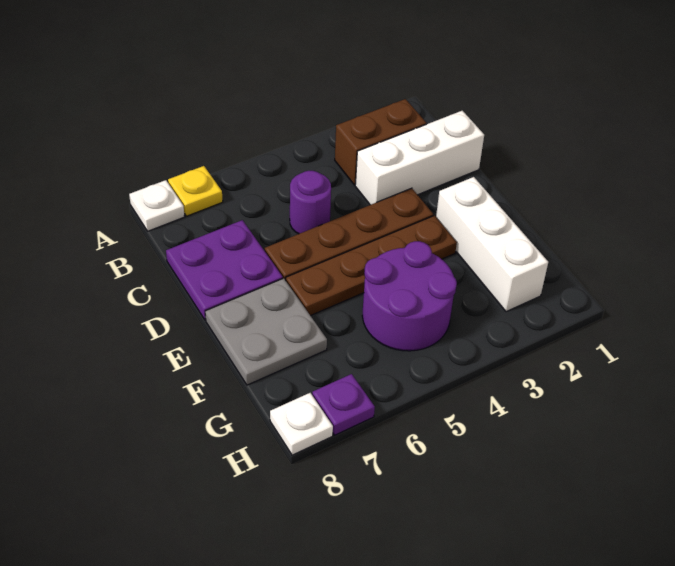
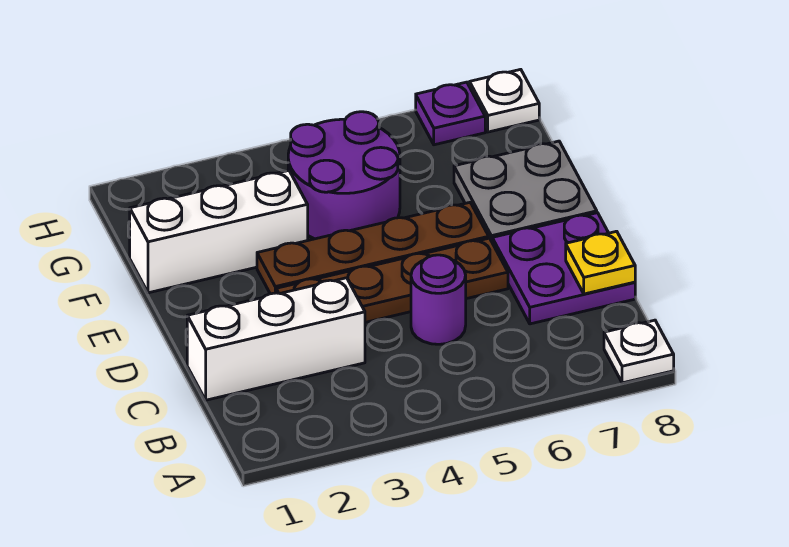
yellow 1x1 plate [168,166,223,216] -> yellow 1x1 plate moved to [566,231,635,294]
brown 1x2 brick [335,99,426,185] -> none
white 1x3 brick [436,177,548,312] -> white 1x3 brick turned to [130,170,308,293]

